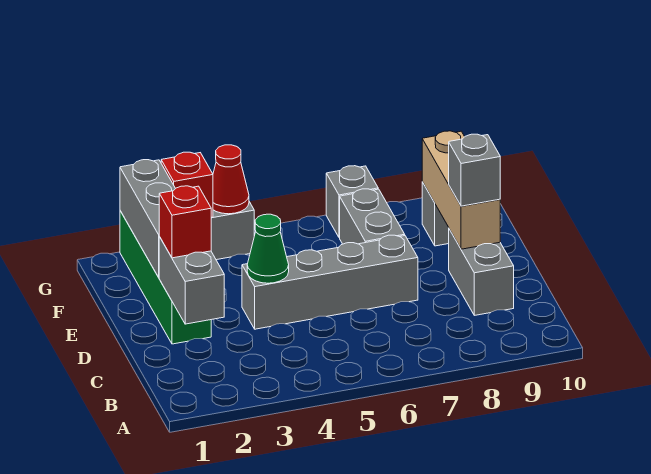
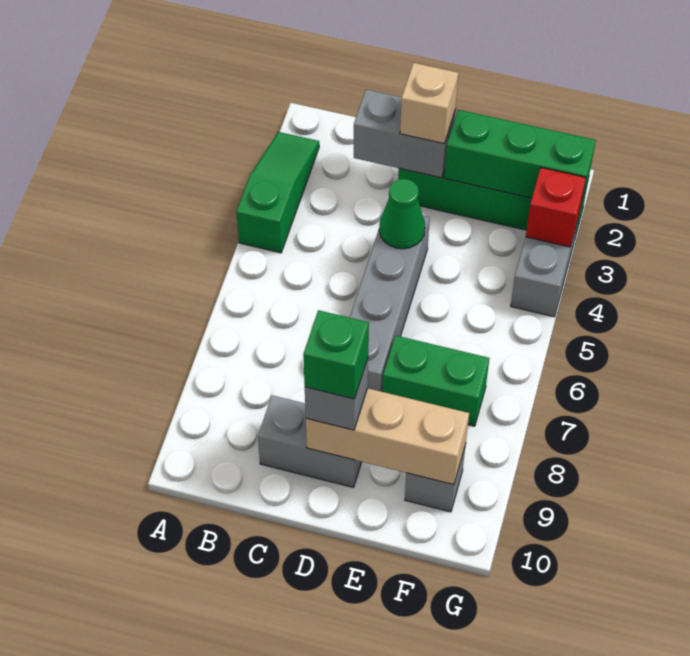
none -> green 1x3 slope [237,132,319,253]
red 1x1 brick [159,186,211,258] -> tan 1x1 brick [400,63,458,144]
none -> green 1x1 brick [303,310,369,399]
grey 1x3 brick [120,160,176,278] -> green 1x3 brick [444,110,596,204]
grey 1x2 brick [340,189,405,244] -> green 1x2 brick [383,336,489,426]
red 1x1 cone [213,145,249,214] -> none
grey 1x1 brick [326,166,378,238] -> none

